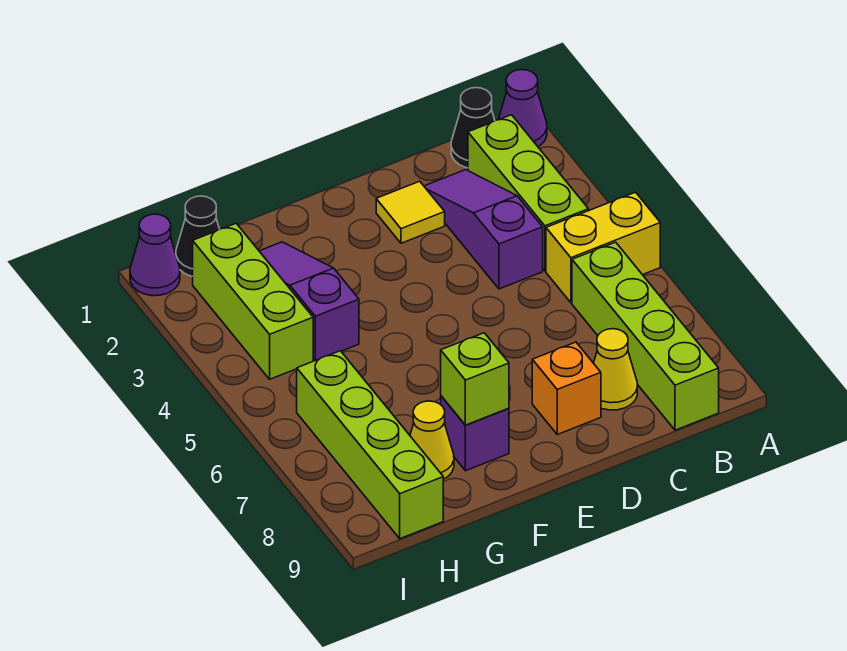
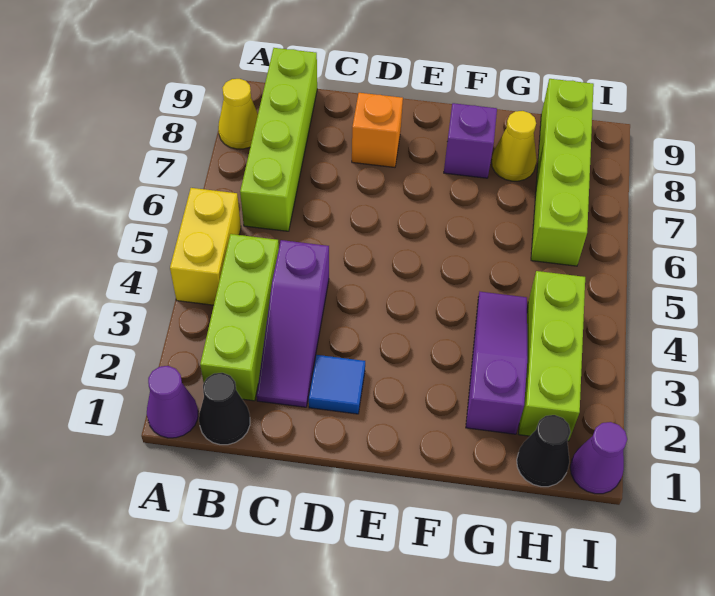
yellow 1x2 brick [546,192,660,303] -> yellow 1x2 brick turned to [170,188,241,305]
yellow 1x1 cone [594,329,637,410] -> yellow 1x1 cone moved to [218,79,258,149]
yellow 1x1 tile [376,181,445,243] -> blue 1x1 tile [309,355,365,414]
lime 1x1 brick [441,333,509,425] -> none
purple 1x3 slope [259,242,359,360] -> purple 1x3 slope turned to [466,292,527,434]

